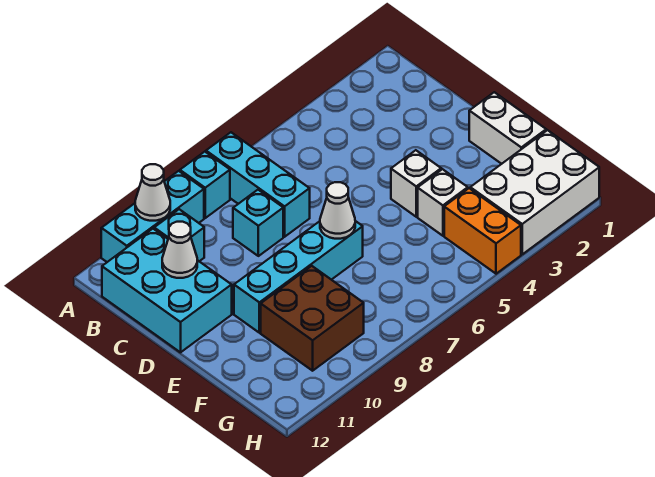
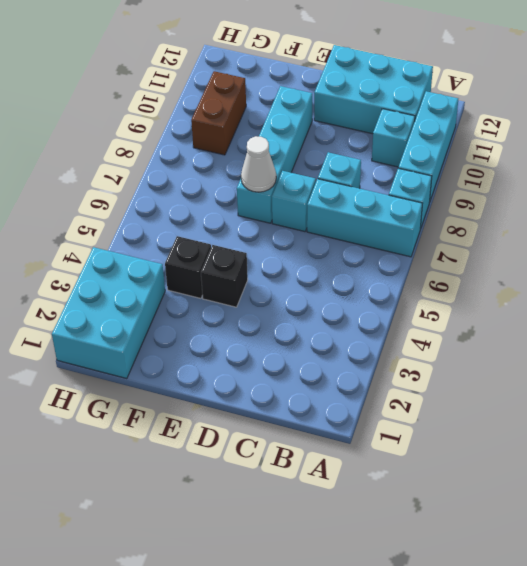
white 1x1 cone [135,164,170,221] -> none
white 1x1 cone [162,222,197,278] -> none
none -> cyan 1x1 brick [272,171,316,232]
white 1x2 brick [469,92,546,164] -> none
white 1x1 brick [391,150,441,217] -> black 1x1 brick [201,245,248,307]
white 1x1 brick [418,169,468,236] -> black 1x1 brick [165,236,211,298]
brown 2x2 brick [261,266,364,371] -> brown 1x2 brick [191,71,246,155]
white 2x3 brick [470,130,599,254] -> cyan 2x3 brick [52,247,165,379]
orange 1x2 brick [444,188,521,274] -> none

